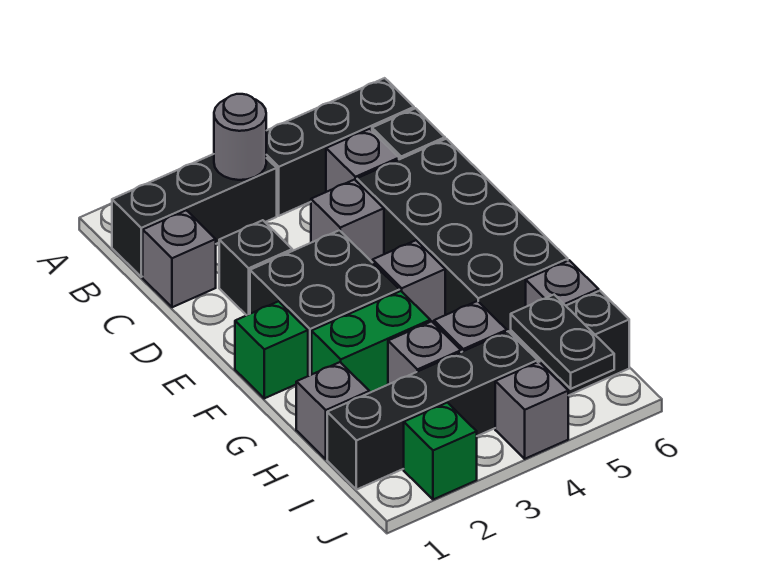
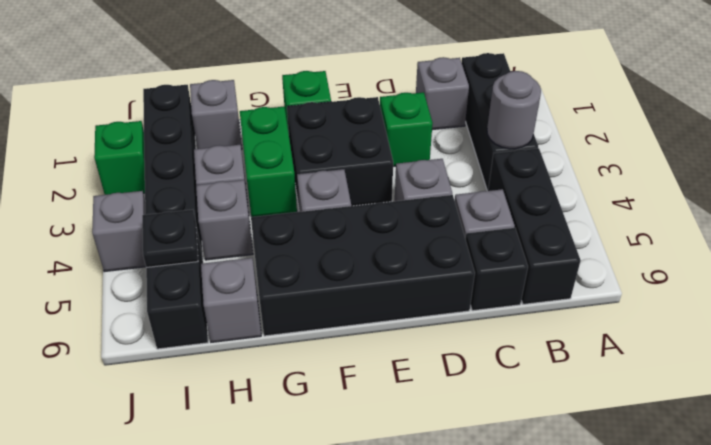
black 1x1 brick [219,220,292,315] -> green 1x1 brick [380,92,433,167]
black 1x2 plate [511,295,614,389] -> black 1x1 plate [142,210,198,267]

